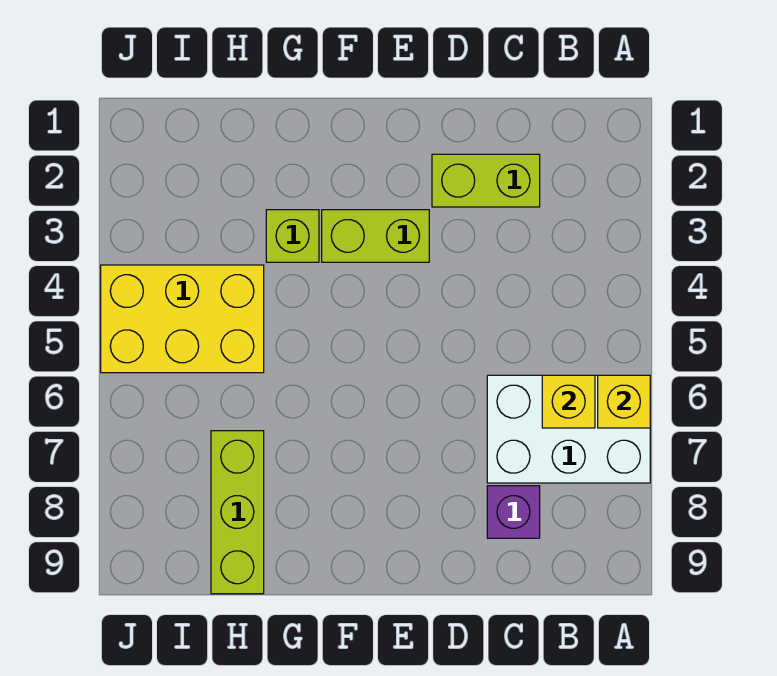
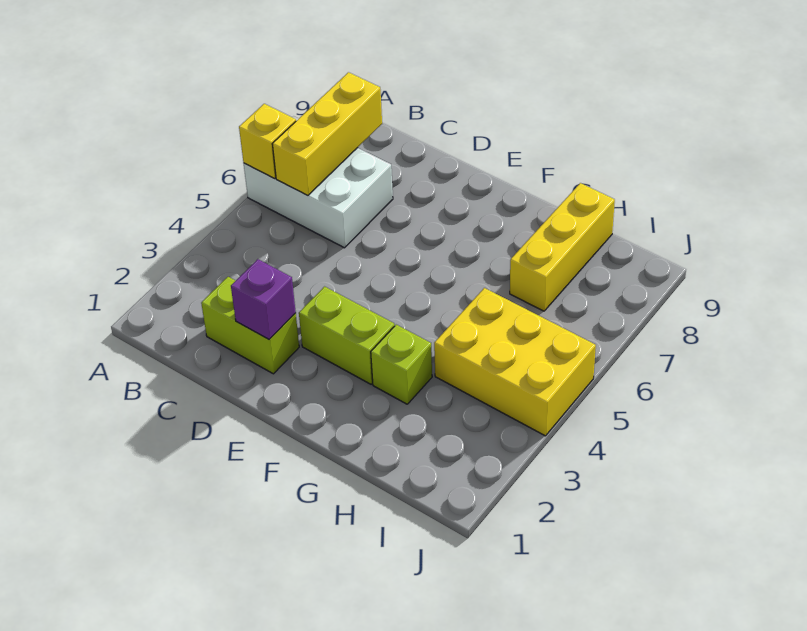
yellow 1x1 brick [542,375,595,428] -> yellow 1x3 brick [272,72,382,196]
purple 1x1 brick [487,486,540,538] -> purple 1x1 brick moved to [231,259,296,339]
lime 1x3 brick [211,431,264,594] -> yellow 1x3 brick [510,183,615,311]

